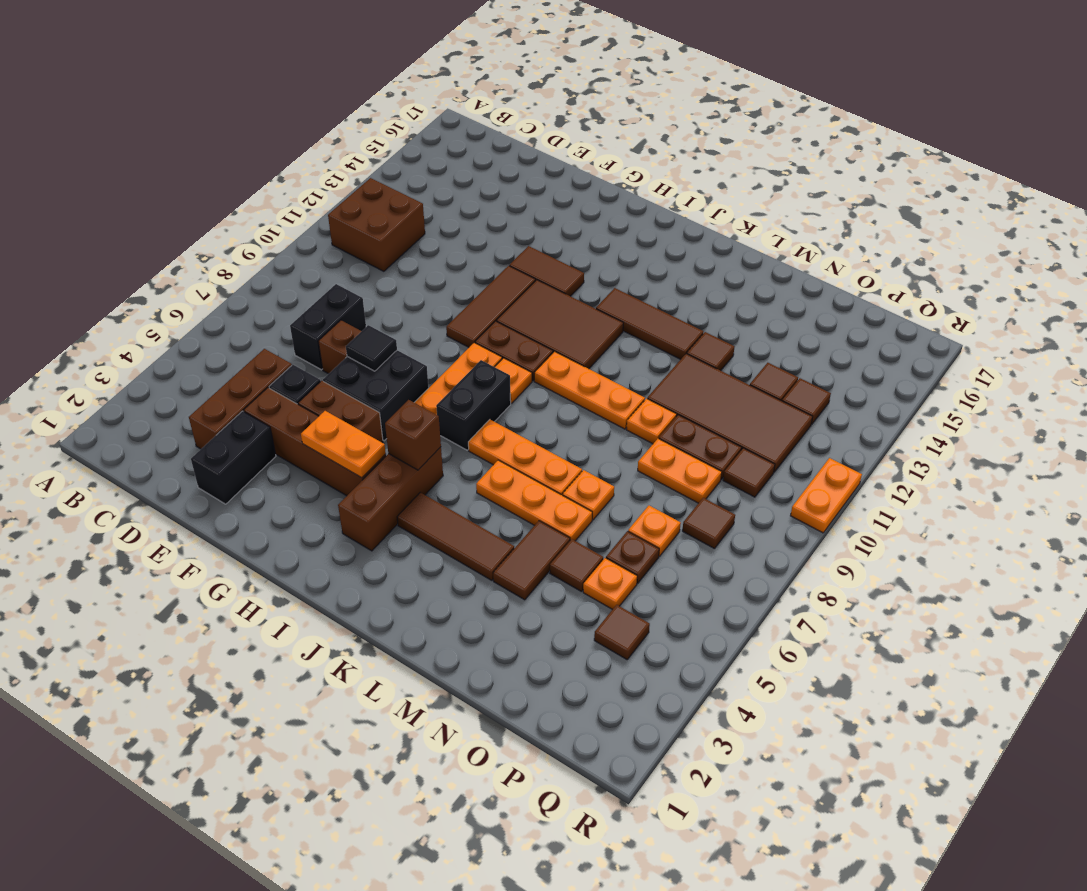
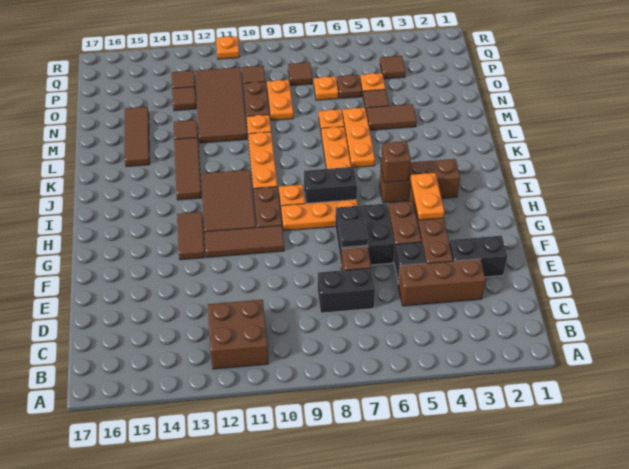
brown 1x3 tile [397,492,514,580] -> brown 1x3 tile moved to [125,107,150,167]
orange 1x2 plate [791,458,862,533] -> orange 1x1 plate [216,36,239,59]

